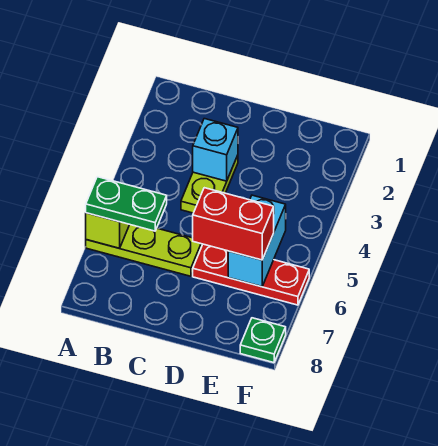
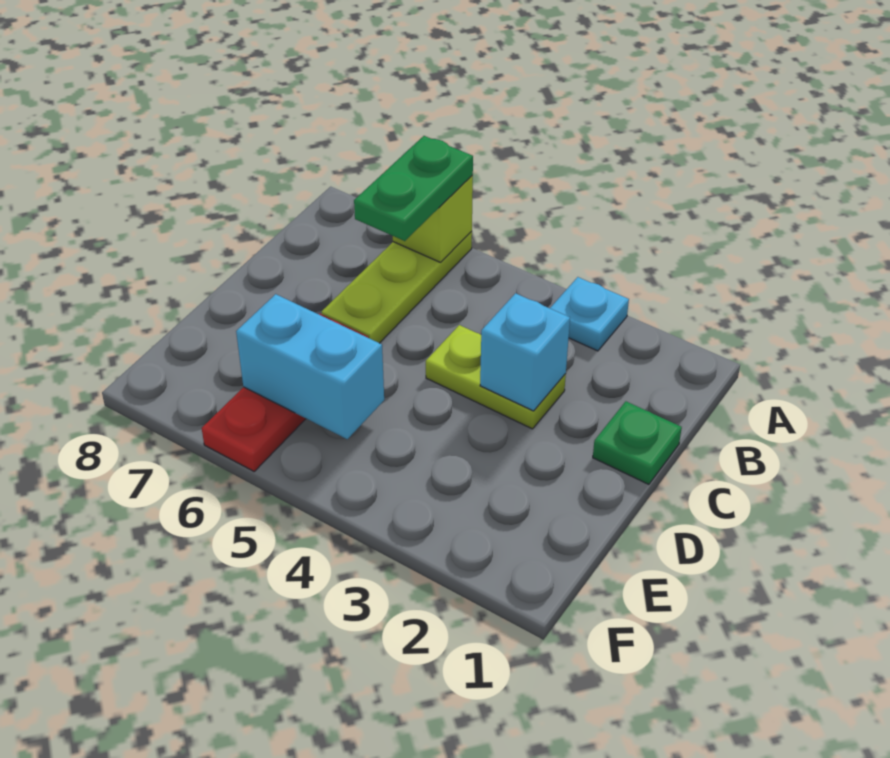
none -> cyan 1x1 plate [550,277,629,351]
red 1x2 brick [193,188,274,260] -> none
green 1x1 plate [240,318,286,363] -> green 1x1 plate moved to [593,401,682,484]

